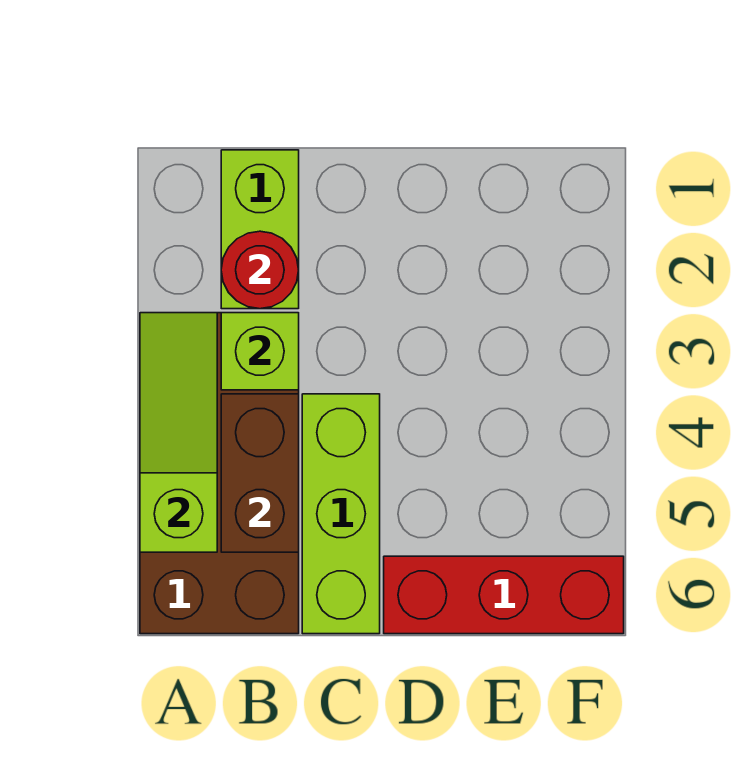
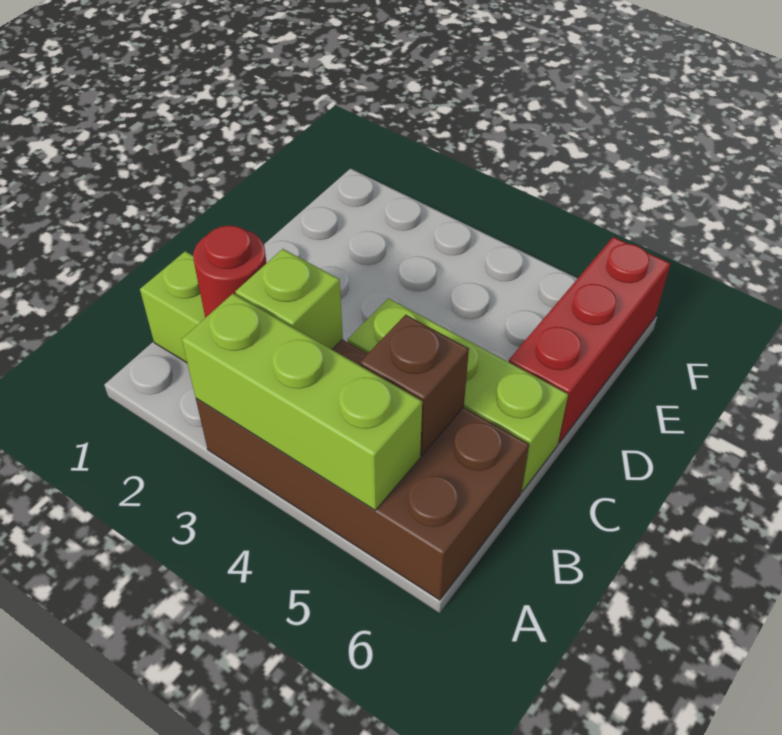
lime 1x3 slope [140,313,217,552] -> lime 1x3 brick [182,294,422,510]
brown 1x2 brick [221,394,299,552] -> brown 1x1 brick [360,315,469,455]

